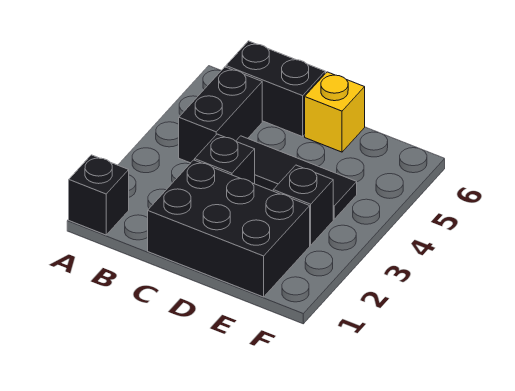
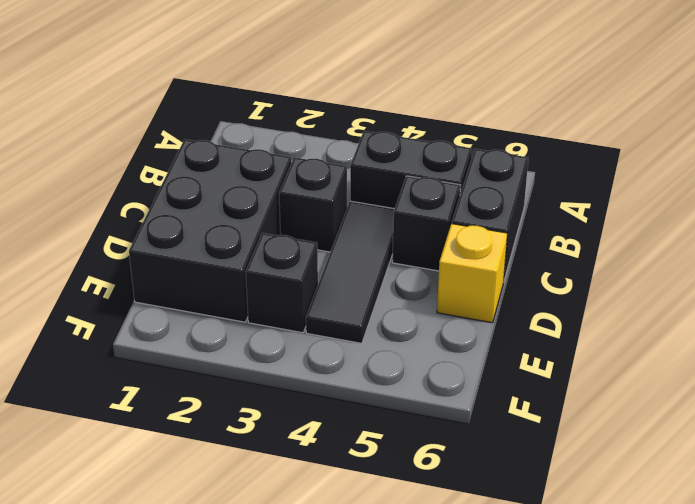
black 1x1 brick [69,155,129,235] -> black 1x1 brick moved to [392,176,461,271]

